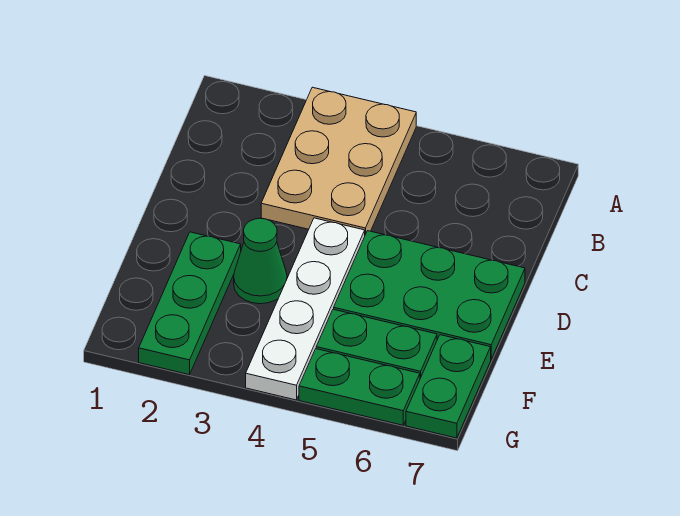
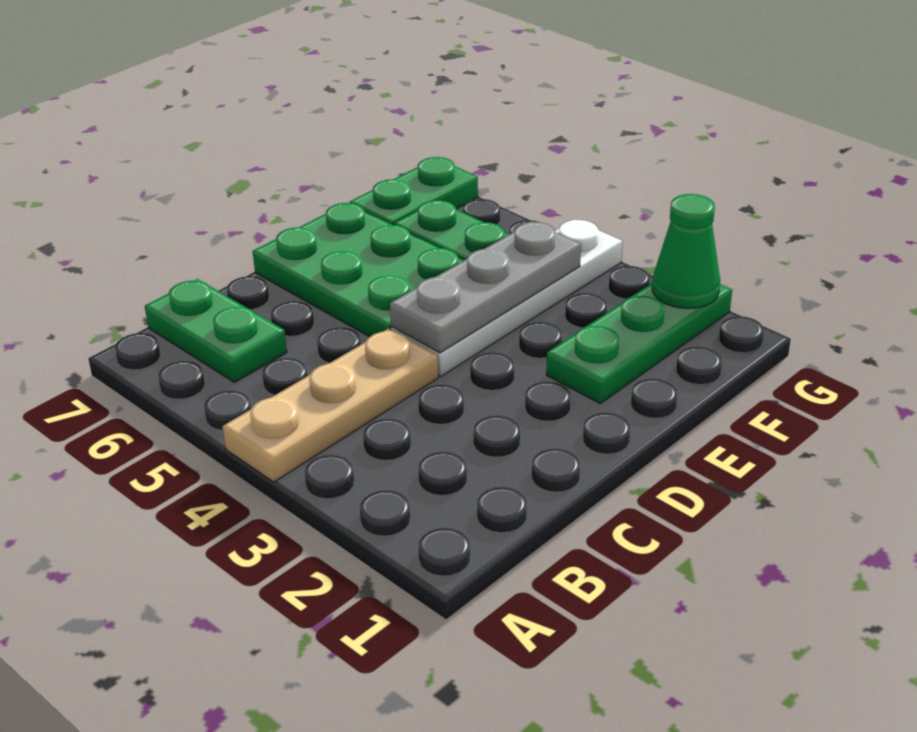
tan 2x3 plate [261,87,416,235] -> tan 1x3 plate [222,329,438,482]
none -> grey 1x3 plate [390,222,581,353]
green 1x1 cone [234,218,287,304] -> green 1x1 cone moved to [652,194,720,308]
green 1x2 plate [299,349,420,425] -> green 1x2 plate moved to [145,279,287,382]

